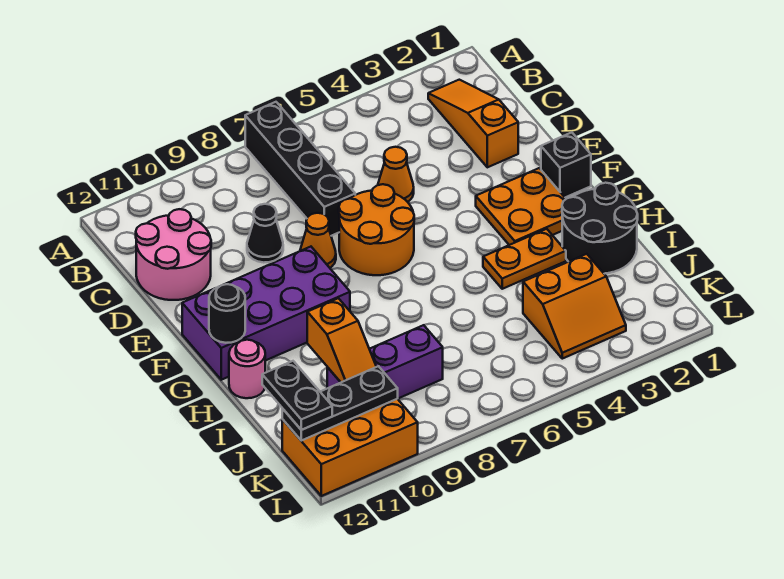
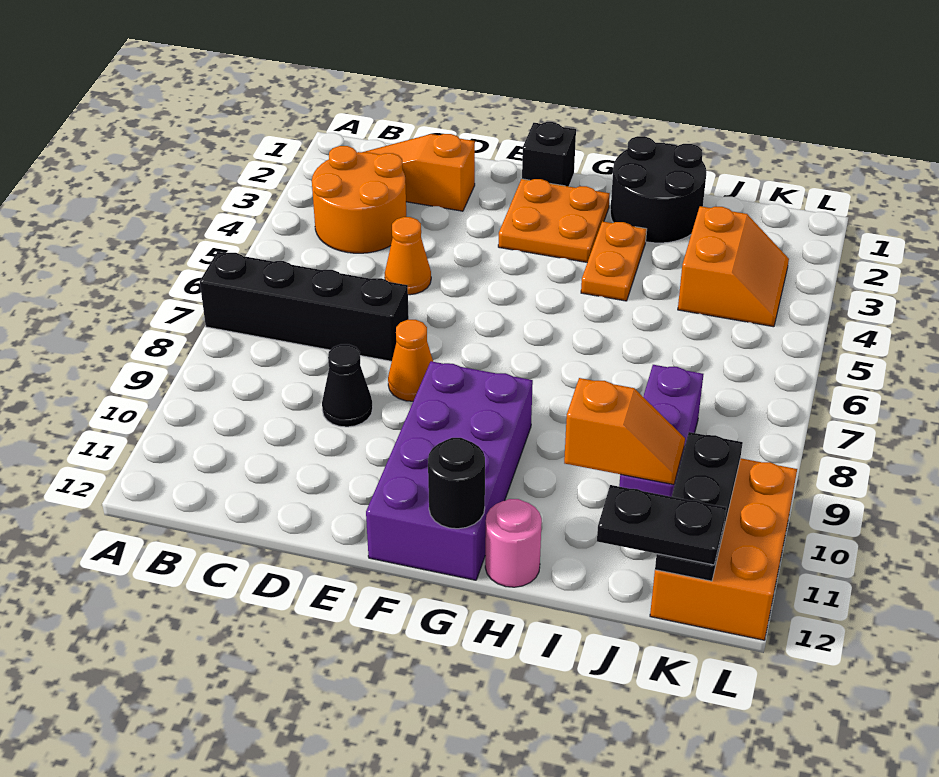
pink 2x2 round brick [136,209,211,300] -> none
orange 2x2 round brick [339,184,414,275] -> orange 2x2 round brick moved to [312,146,407,253]

